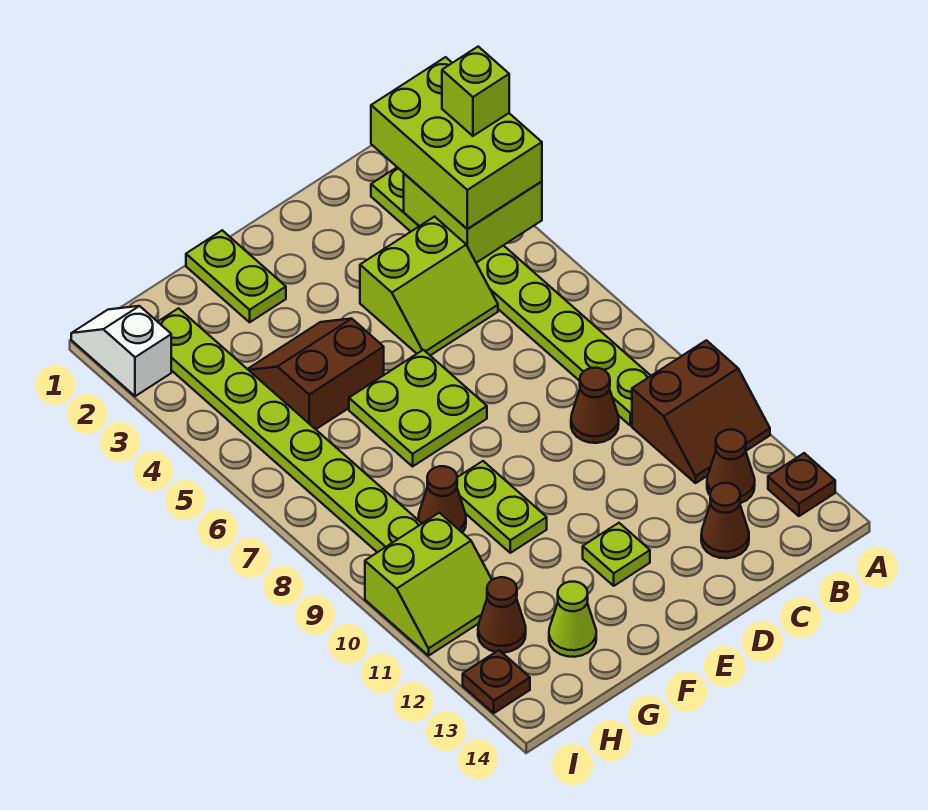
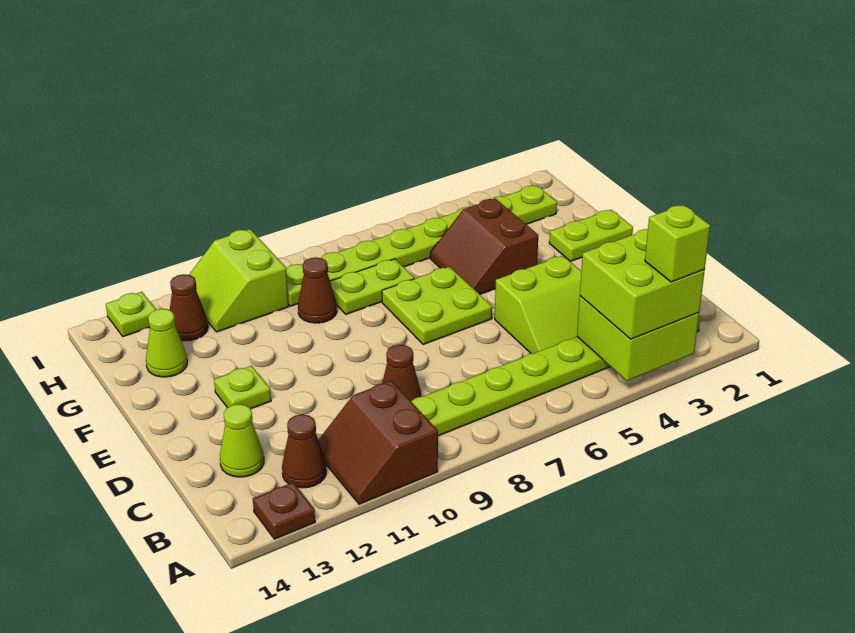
lime 2x3 brick [371,57,542,229] -> lime 2x2 brick [580,229,705,339]
lime 2x2 slope [360,217,498,355] -> lime 2x2 slope turned to [495,256,581,354]
brown 1x1 cone [701,483,749,558] -> lime 1x1 cone [220,404,264,477]
brown 2x2 slope [248,319,384,429] -> brown 2x2 slope turned to [430,198,538,294]
lime 1x2 plate [457,461,547,553] -> lime 1x2 plate moved to [330,259,414,314]
white 1x2 slope [71,306,171,396] -> none
brown 1x1 plate [463,650,530,713] -> lime 1x1 plate [106,292,156,337]

